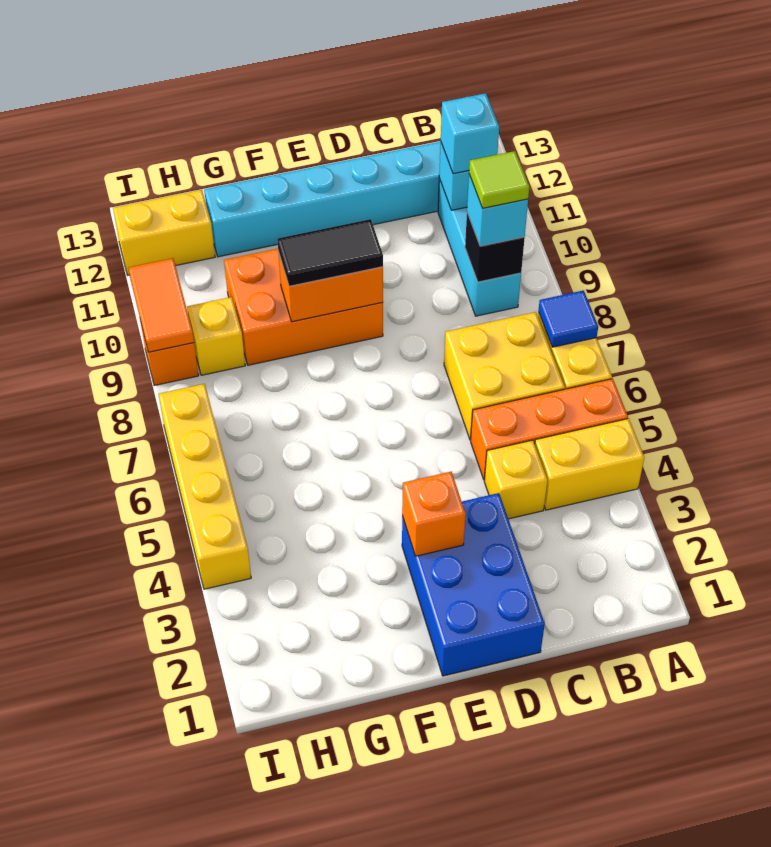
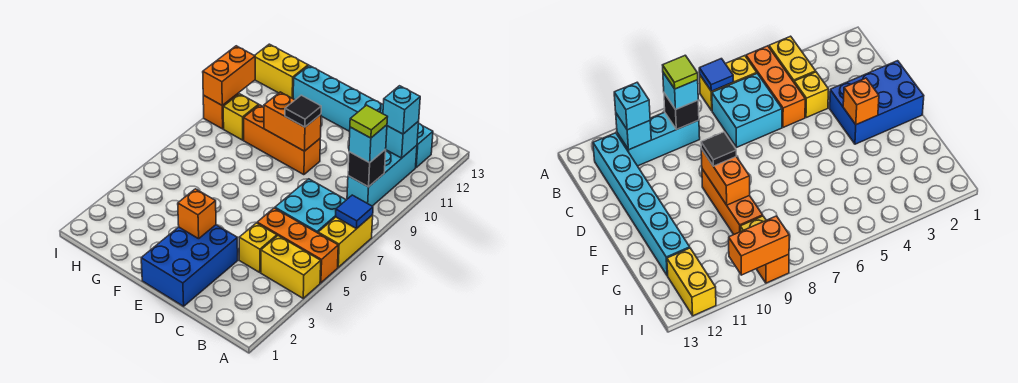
yellow 2x2 brick [444,312,565,440] -> cyan 2x2 brick [275,179,346,233]
orange 2x3 brick [224,249,383,365] -> orange 1x3 brick [243,105,320,175]
black 1x2 tile [278,219,383,286] -> black 1x1 tile [285,95,321,127]
yellow 1x4 brick [159,384,251,589] -> none
orange 1x2 tile [129,258,194,352] -> orange 1x2 brick [203,46,255,105]

